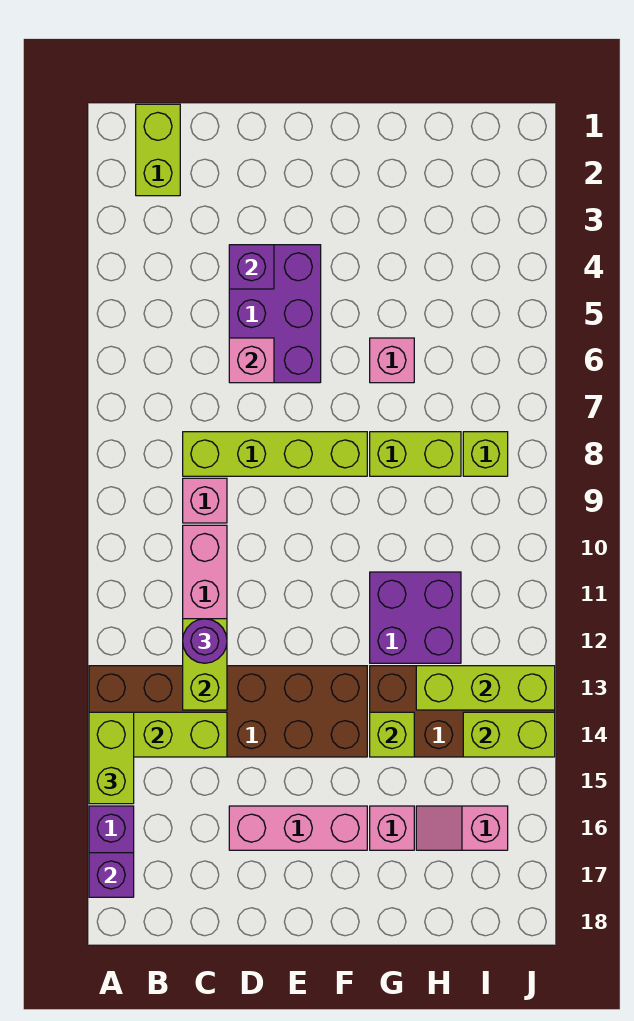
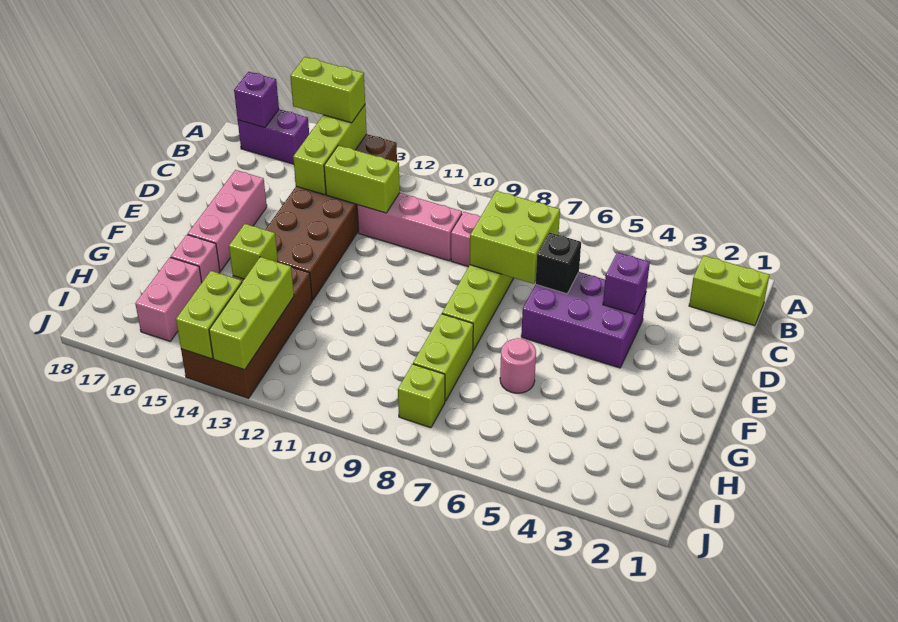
none -> lime 2x2 brick [470,191,560,284]
purple 1x1 round brick [183,619,227,663] -> none
pink 1x1 brick [229,338,274,383] -> black 1x1 brick [536,232,581,294]
pink 1x1 brick [370,338,414,383] -> pink 1x1 round brick [500,338,536,393]
purple 2x2 brick [370,572,461,663] -> none
pink 1x2 slope [416,806,508,850] -> pink 1x2 brick [135,257,202,341]

